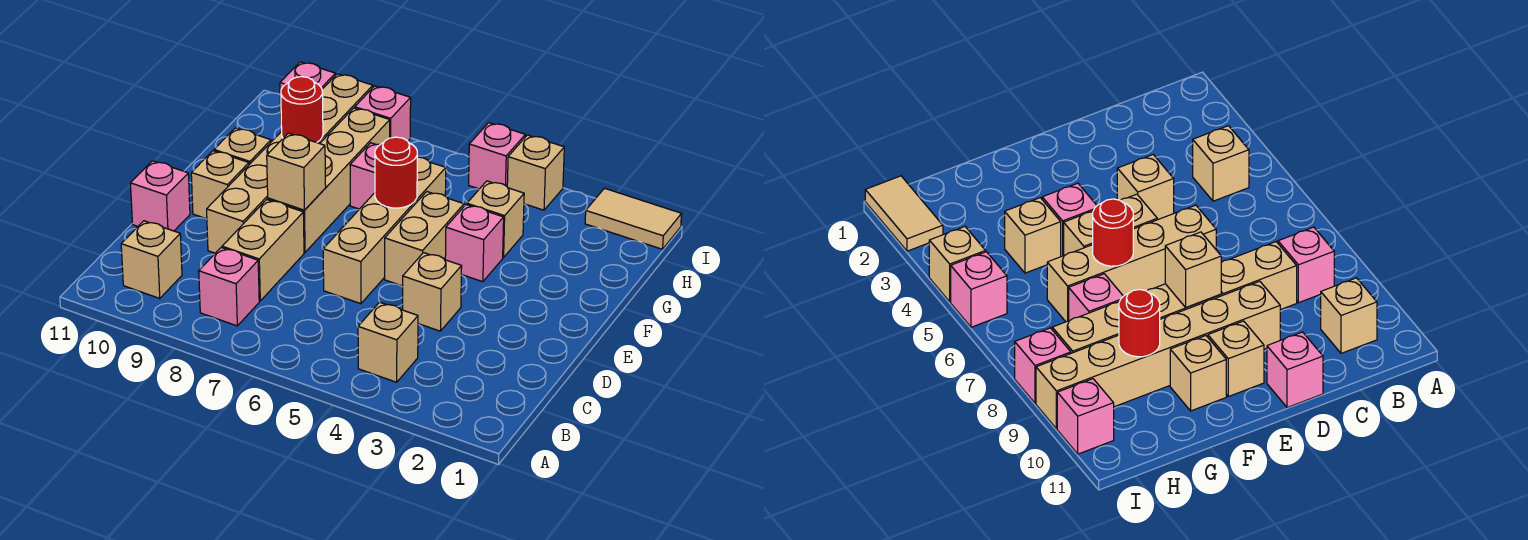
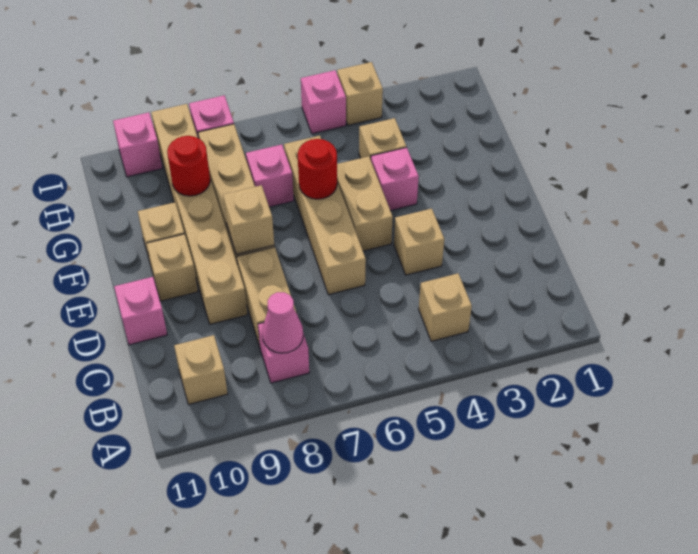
none -> pink 1x1 cone [262,292,303,353]
tan 1x2 tile [585,188,682,249] -> none

